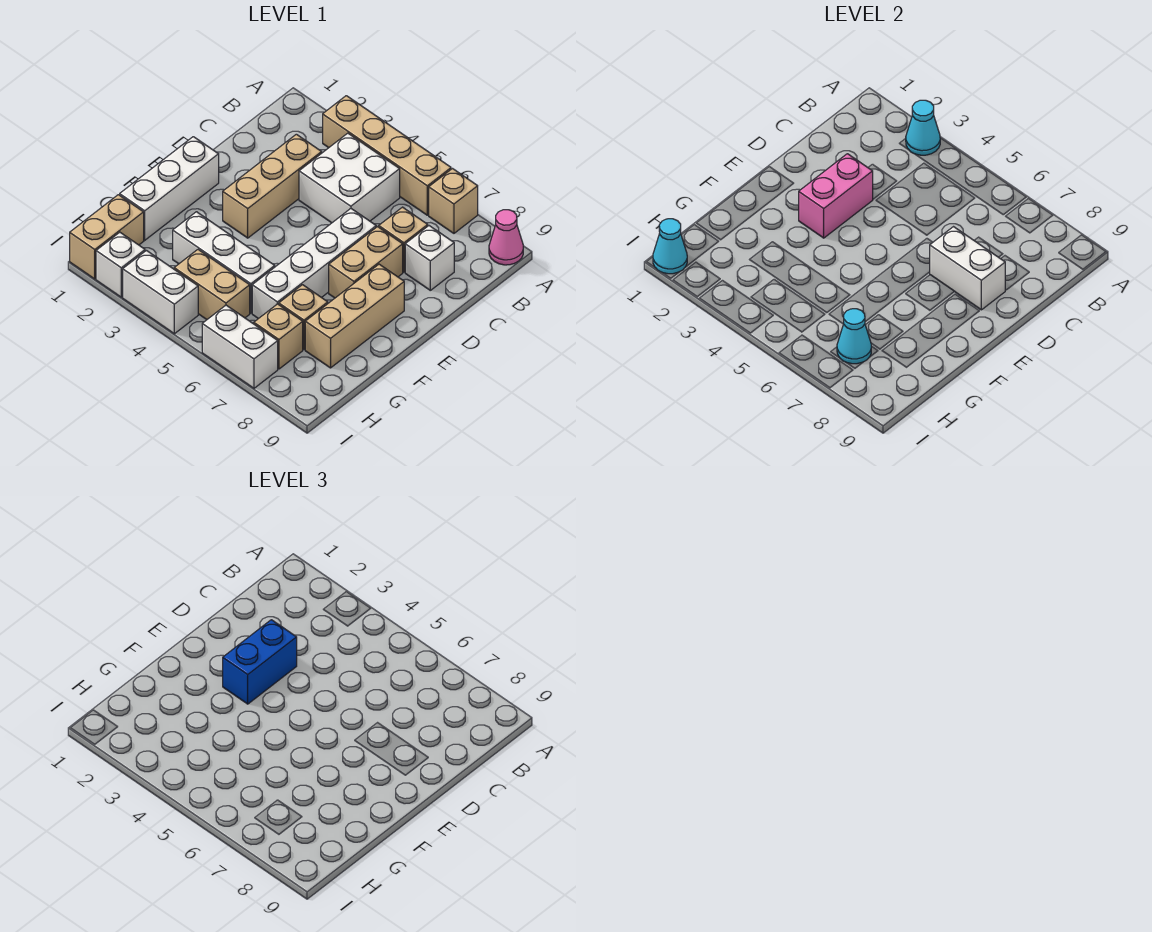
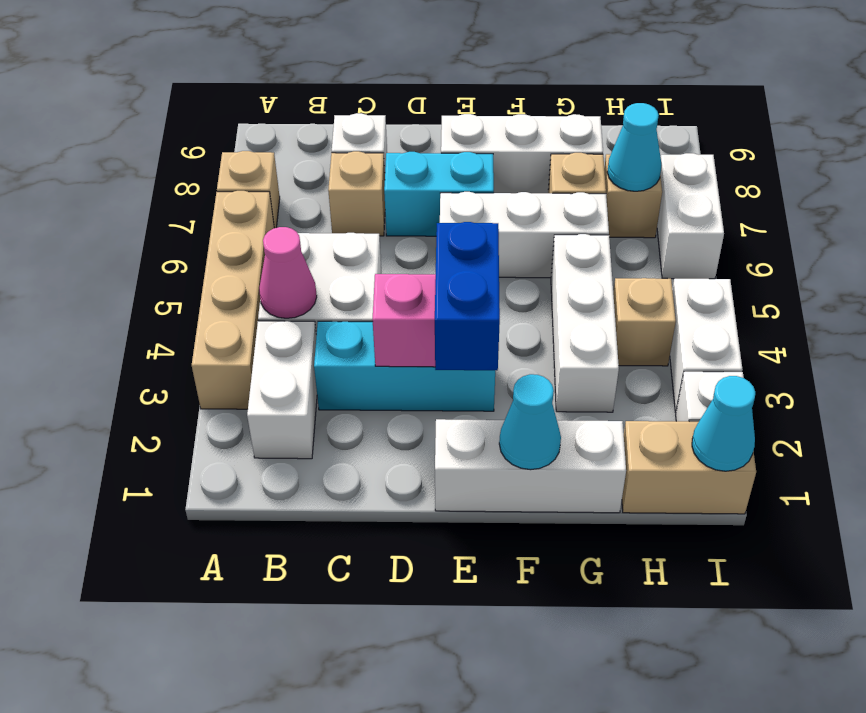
cyan 1x1 cone [906,100,940,155] -> cyan 1x1 cone moved to [499,374,561,470]
pink 1x1 cone [489,210,523,265] -> pink 1x1 cone moved to [259,227,317,318]
tan 1x3 brick [223,134,322,238] -> cyan 1x3 brick [314,321,495,411]
blue 1x2 brick [223,620,297,704] -> blue 1x2 brick turned to [435,222,500,370]
white 1x4 brick [252,209,376,319] -> white 1x3 brick [440,192,609,278]
tan 1x2 brick [329,227,403,298] -> cyan 1x2 brick [384,152,494,236]
white 1x2 brick [930,227,1005,310] -> white 1x2 brick moved to [247,321,317,459]
tan 1x3 brick [305,264,404,368] -> white 1x3 brick [441,114,603,193]
tan 1x2 brick [174,250,250,319] -> tan 1x1 brick [613,278,676,366]

